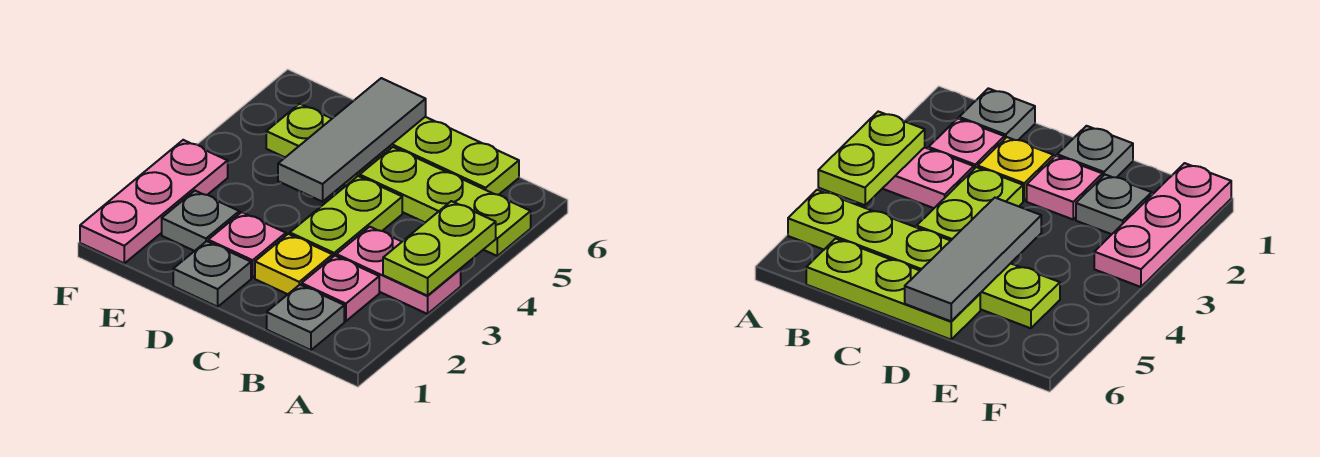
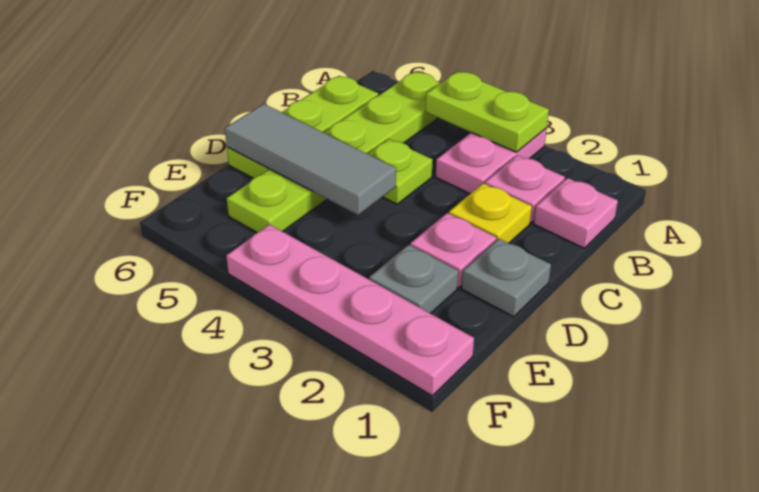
grey 1x1 plate [267,285,344,350] -> pink 1x1 plate [534,178,618,248]
lime 1x2 plate [290,176,402,257] -> lime 1x1 plate [368,139,432,204]
pink 1x3 plate [80,140,228,263] -> pink 1x4 plate [226,224,474,396]

